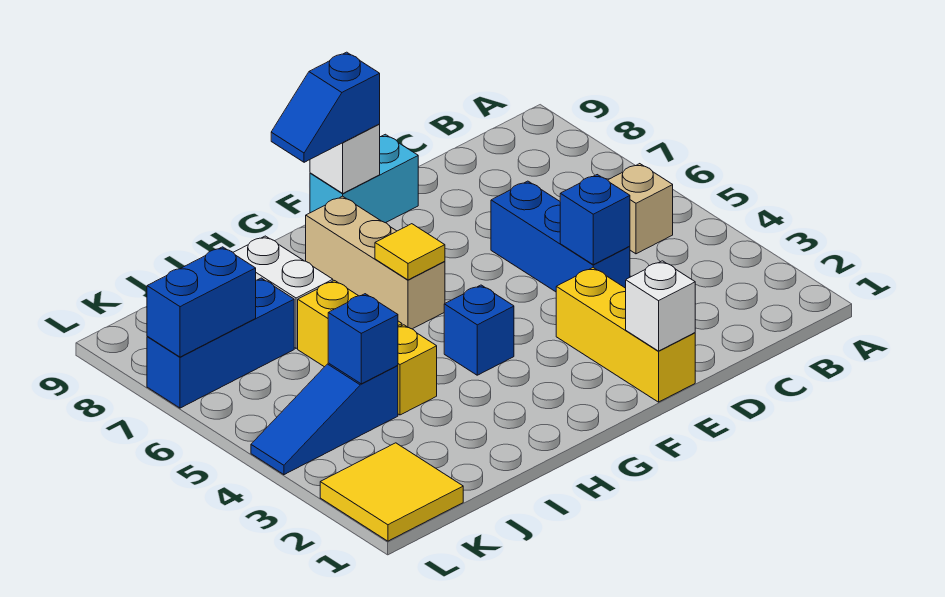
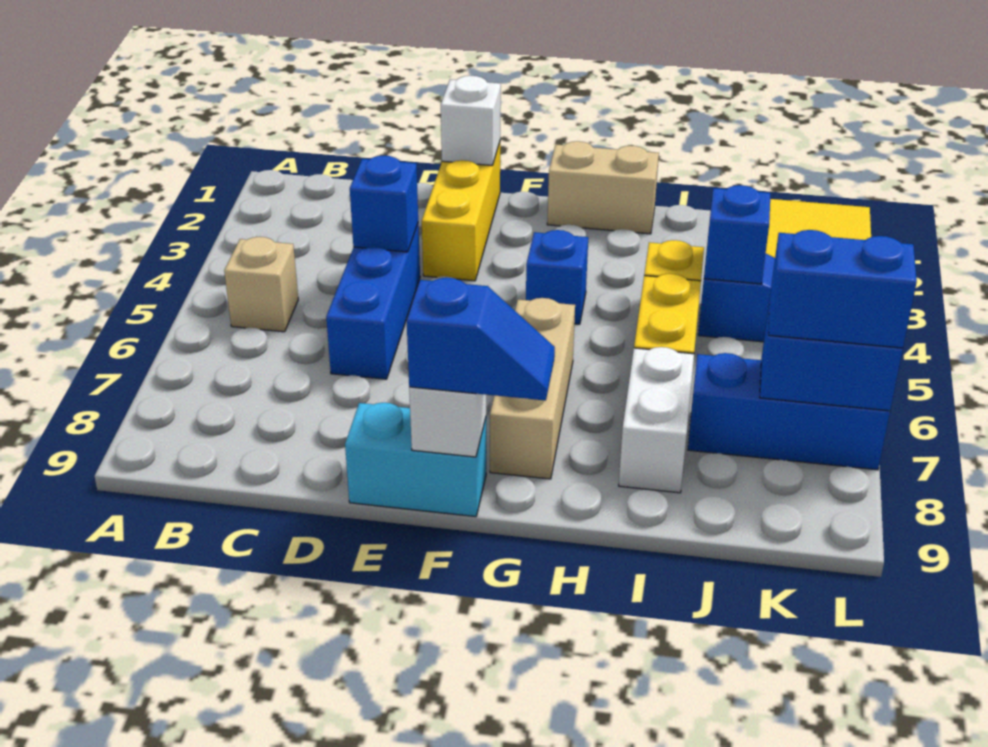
none -> tan 1x2 brick [547,141,659,234]
yellow 1x1 tile [375,224,445,280] -> none
none -> blue 1x2 brick [768,230,917,348]

